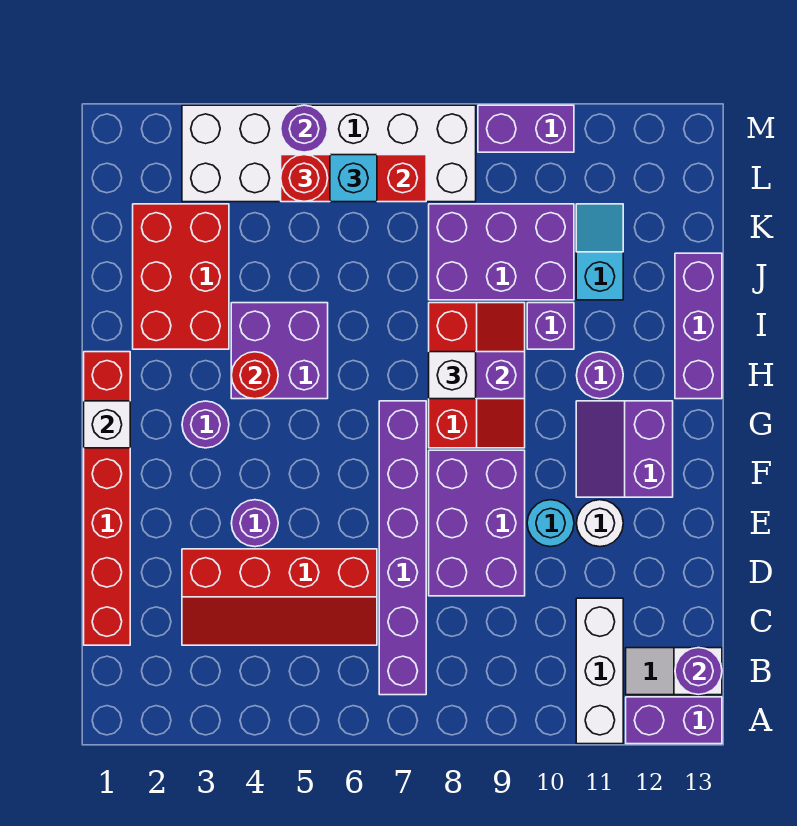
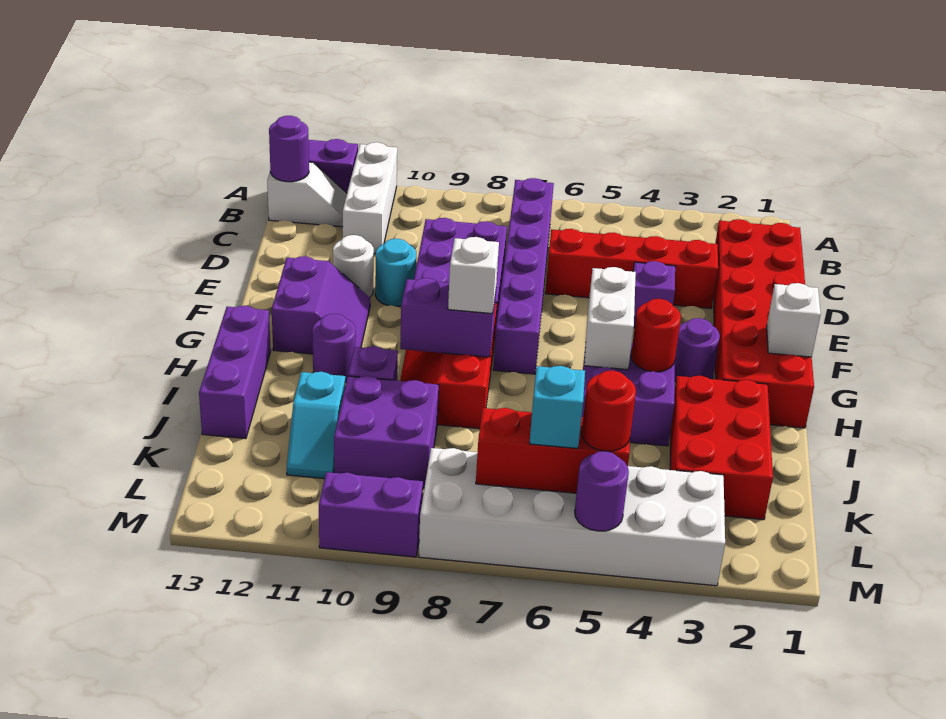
red 1x6 brick [84,352,130,645] -> red 2x6 brick [714,219,814,428]
purple 1x1 round brick [231,500,278,547] -> purple 1x1 brick [633,261,675,328]
none -> white 1x2 brick [584,267,636,370]
purple 2x3 brick [429,204,574,300] -> purple 2x2 brick [334,376,439,488]

